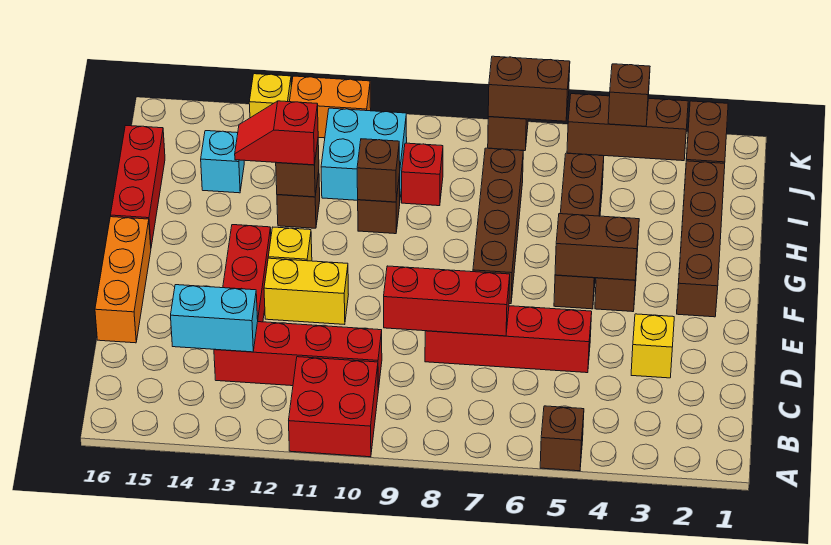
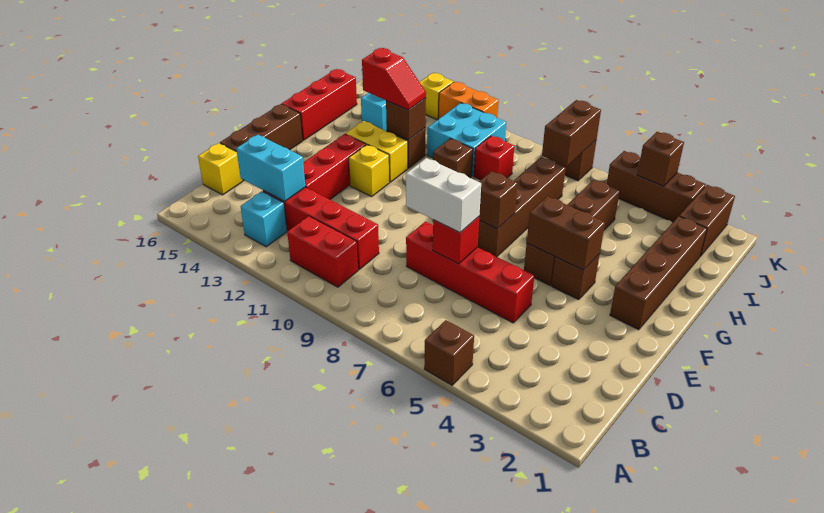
red 2x2 brick [289,357,378,457] -> red 1x2 brick [287,216,358,287]
none -> cyan 1x1 brick [240,191,287,247]
yellow 1x1 brick [631,314,674,378] -> yellow 1x1 brick moved to [198,143,243,195]
red 1x3 brick [384,266,510,336] -> red 1x1 brick [433,217,479,264]
none -> white 1x2 brick [406,158,481,233]
orange 1x3 brick [95,217,151,343] -> brown 1x3 brick [220,104,303,152]
yellow 1x2 brick [264,258,349,325] -> yellow 1x2 brick moved to [345,121,408,182]
brown 1x1 brick [357,139,400,202] -> brown 1x1 brick moved to [479,171,518,229]
red 1x2 slope [235,101,318,165] -> red 1x2 slope turned to [362,48,426,110]
brown 1x2 brick [488,56,570,121] -> brown 1x2 brick turned to [542,100,601,166]

